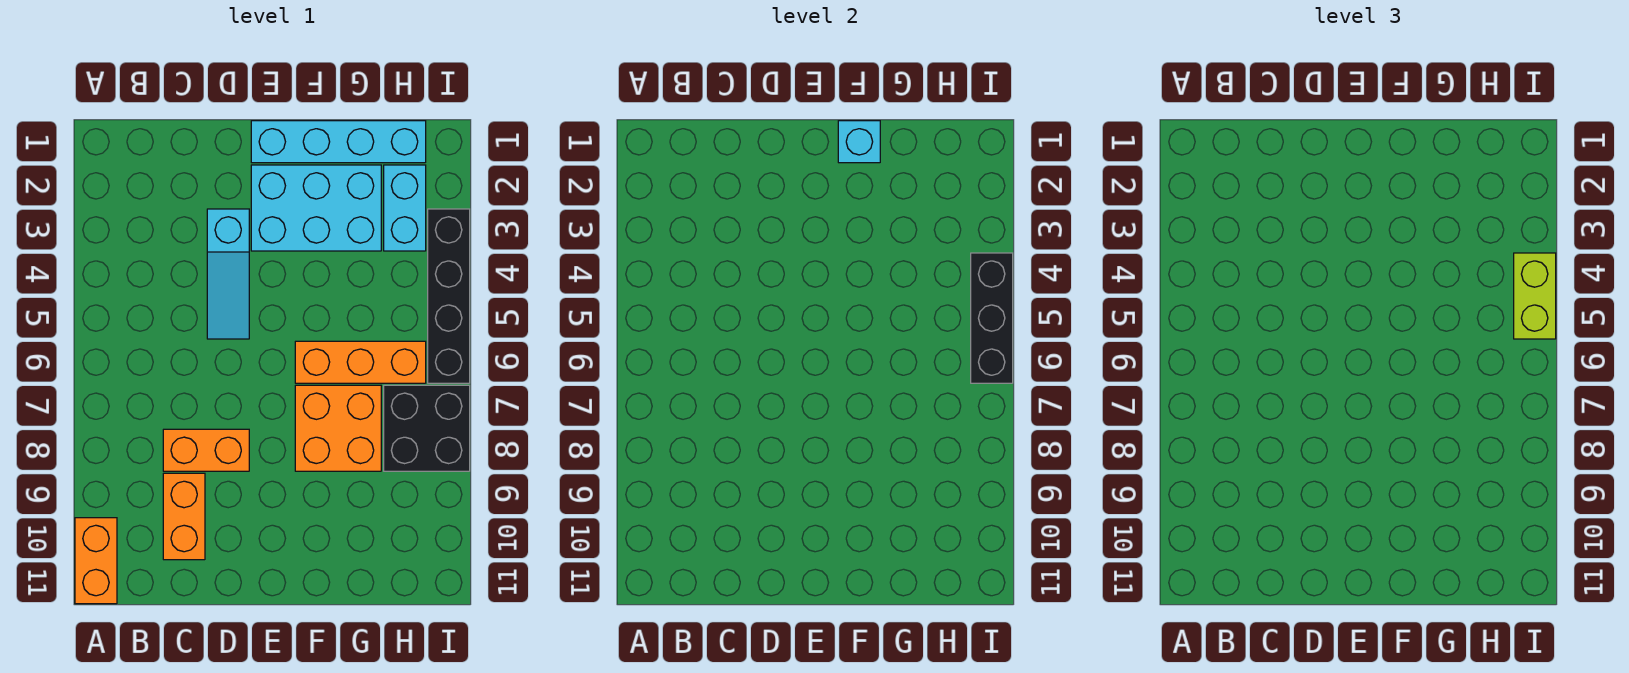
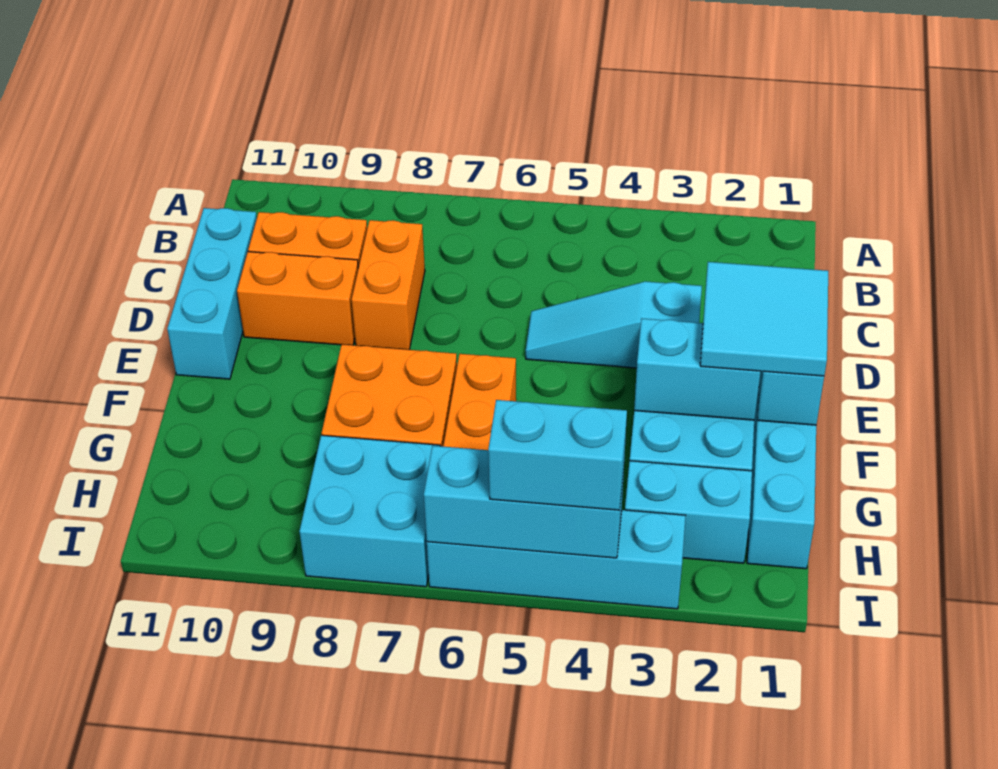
orange 1x2 brick [75,518,117,604] -> orange 1x2 brick moved to [237,252,358,345]
none -> cyan 1x3 brick [167,208,257,379]
none -> cyan 2x2 tile [700,262,828,376]
none -> cyan 1x2 brick [634,318,761,420]
black 2x2 brick [384,385,470,471] -> cyan 2x2 brick [299,435,440,587]
black 1x4 brick [428,209,470,383] -> cyan 1x4 brick [427,510,686,609]
black 1x3 brick [971,253,1013,383] -> cyan 1x3 brick [424,446,624,558]
lime 1x2 brick [1514,253,1556,339] -> cyan 1x2 brick [488,400,627,510]

